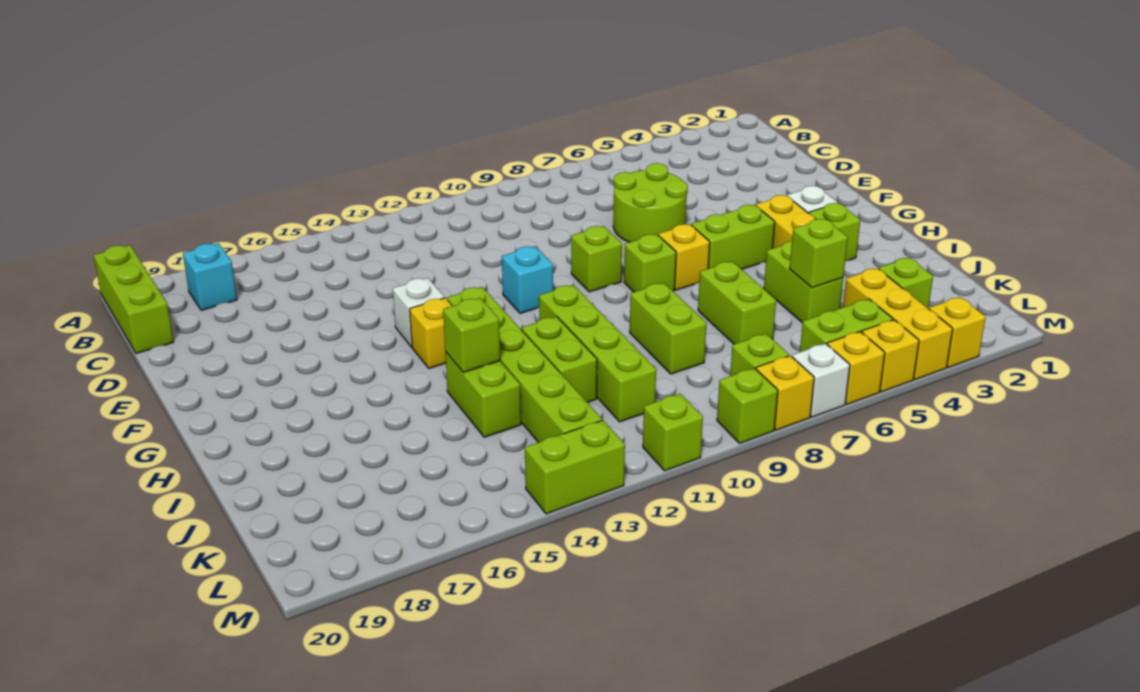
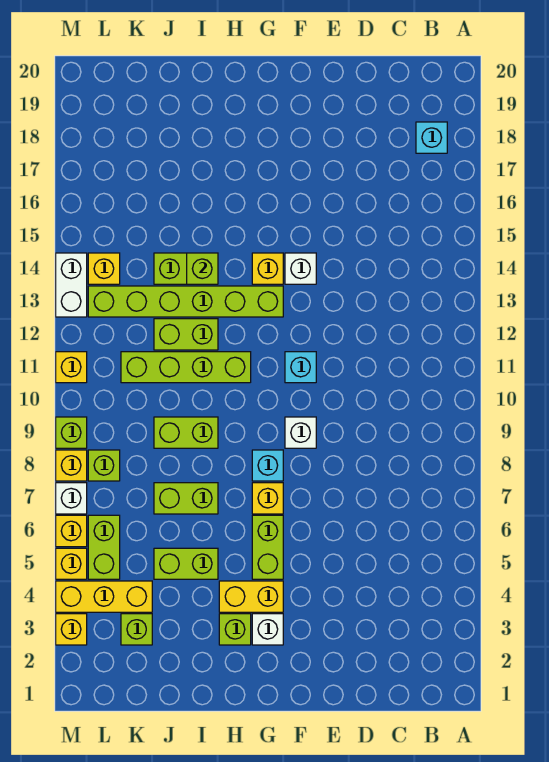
lime 1x3 brick [94,245,173,353] -> none
lime 2x2 round brick [613,163,688,242] -> none
lime 1x1 brick [571,226,622,292] -> white 1x1 brick [285,417,316,448]
lime 1x1 brick [624,234,676,292] -> cyan 1x1 brick [252,450,283,481]
lime 1x1 brick [790,219,848,288] -> none
none -> yellow 1x1 brick [88,253,120,284]
lime 1x1 brick [643,394,703,471] -> yellow 1x1 brick [56,352,87,383]
lime 1x2 brick [525,420,625,514] -> white 1x2 brick [56,253,87,317]

